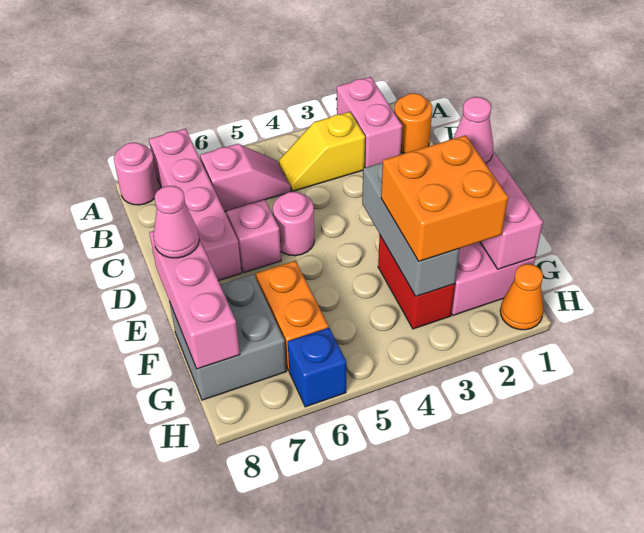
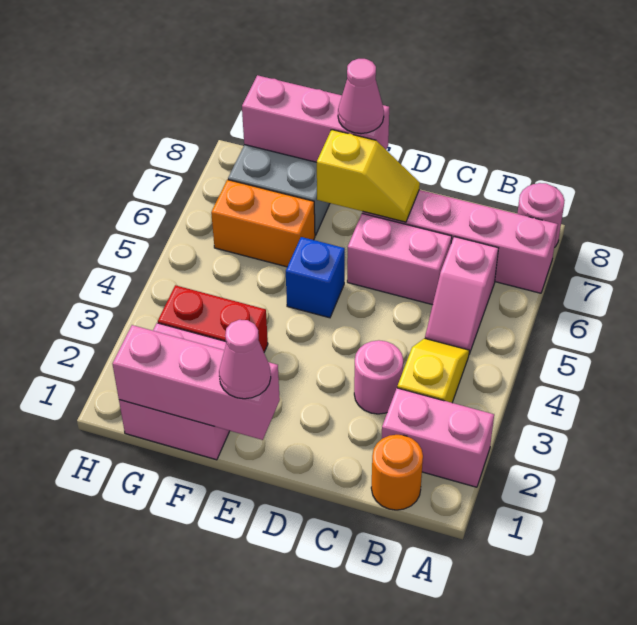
pink 1x1 round brick [273,192,314,256] -> pink 1x1 round brick moved to [354,340,403,414]
pink 1x1 brick [227,200,281,273] -> pink 1x2 brick [347,214,452,305]
none -> yellow 1x2 slope [317,130,420,222]
grey 1x3 brick [362,163,459,296] -> none
orange 2x2 brick [381,135,508,261] -> none
orange 1x1 cone [500,264,543,330] -> none
blue 1x1 brick [288,328,346,407] -> blue 1x1 brick moved to [286,237,345,318]

